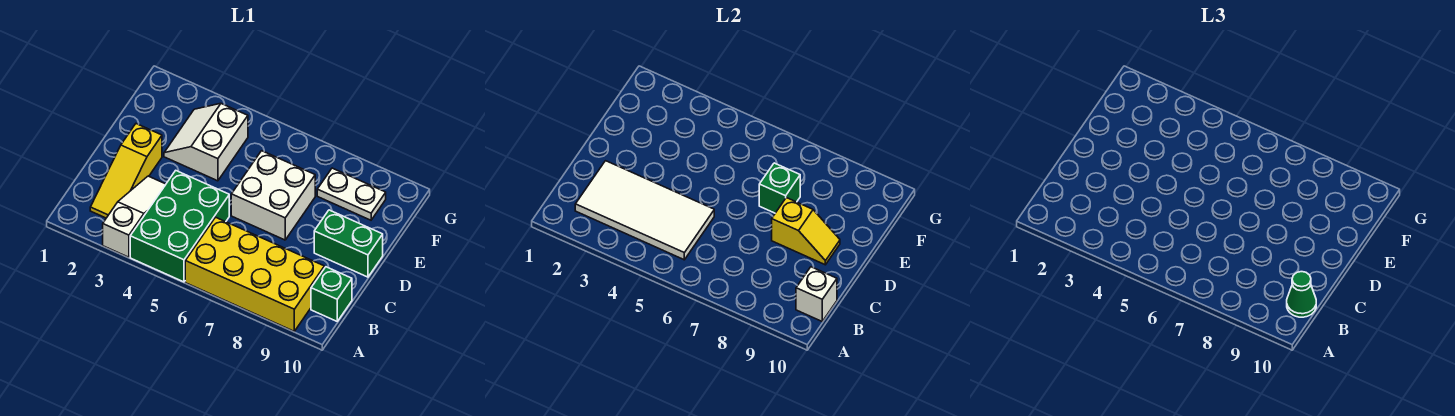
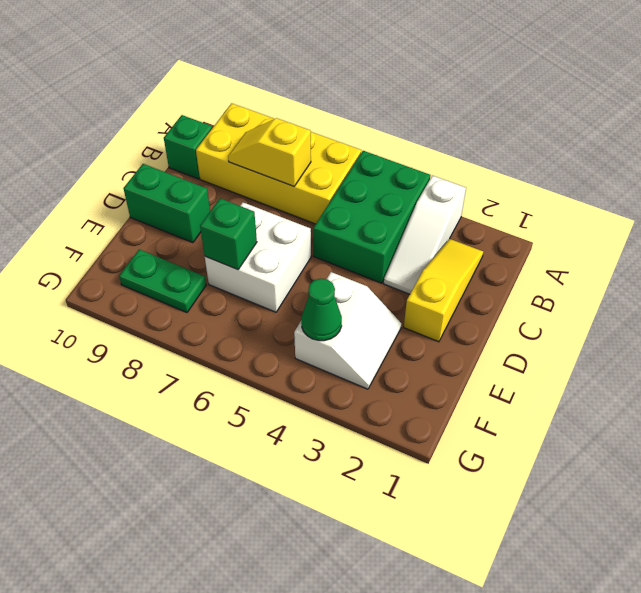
white 2x4 tile [575,161,714,260] -> none
white 1x1 brick [796,267,837,321] -> none
green 1x1 cone [1287,272,1316,317] -> green 1x1 cone moved to [301,278,342,341]
yellow 1x2 slope [772,198,840,265] -> yellow 1x2 slope moved to [228,118,311,186]
white 1x2 plate [317,168,386,220] -> green 1x2 plate [119,249,206,313]

